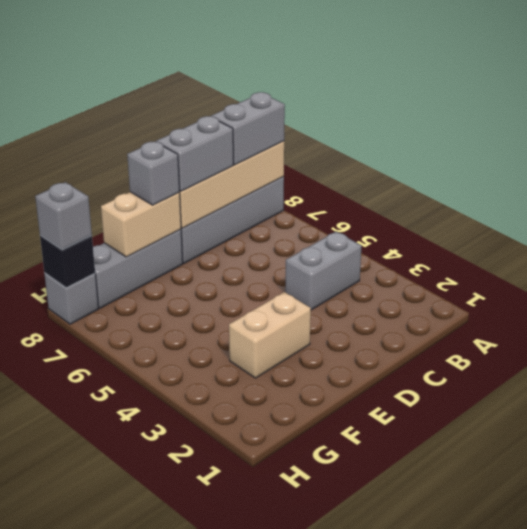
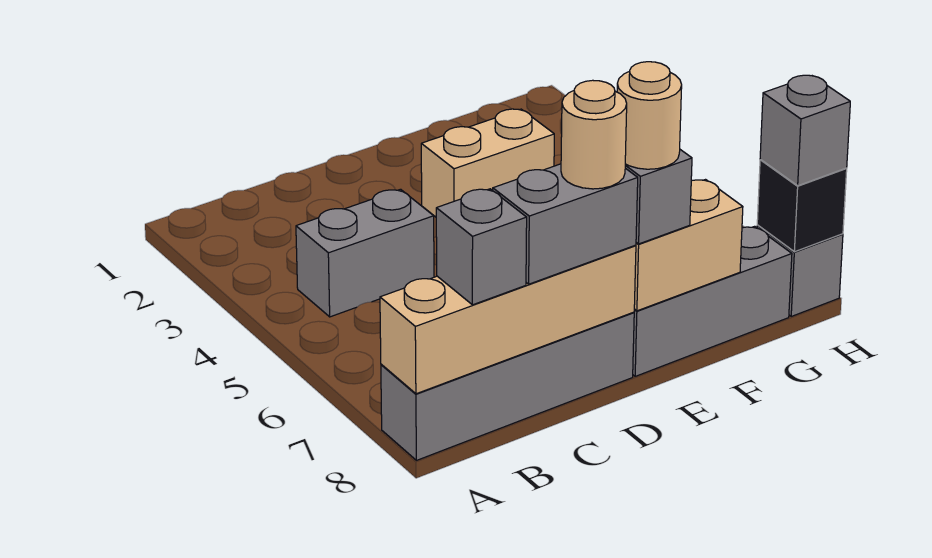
grey 1x2 brick [211,92,285,165] -> grey 1x1 brick [436,189,527,305]
none -> tan 1x1 round brick [561,80,627,189]
none -> tan 1x1 round brick [617,62,682,169]

